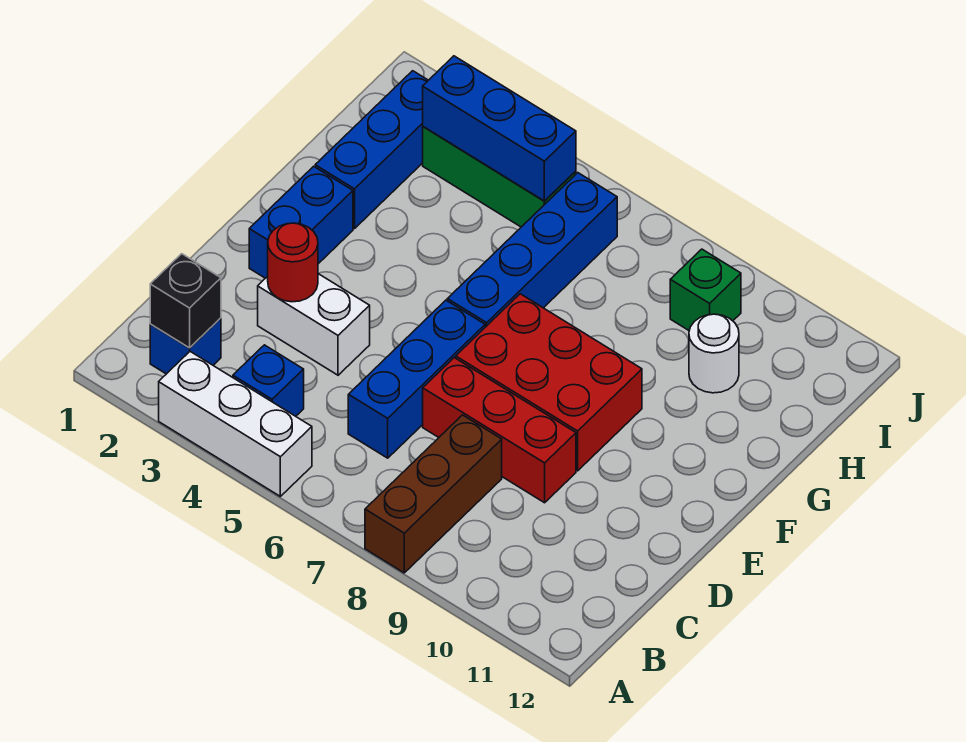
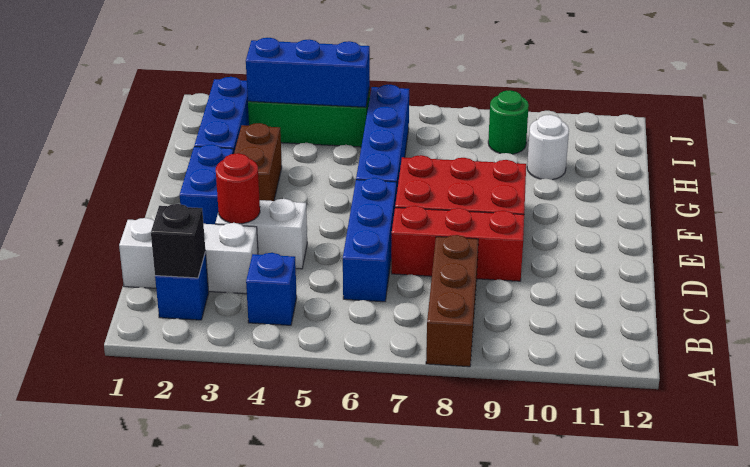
white 1x3 brick [159,352,312,496] -> white 1x3 brick moved to [119,218,258,294]
none -> brown 1x2 brick [234,123,282,201]
green 1x1 brick [670,249,741,330] -> green 1x1 round brick [488,90,529,154]

